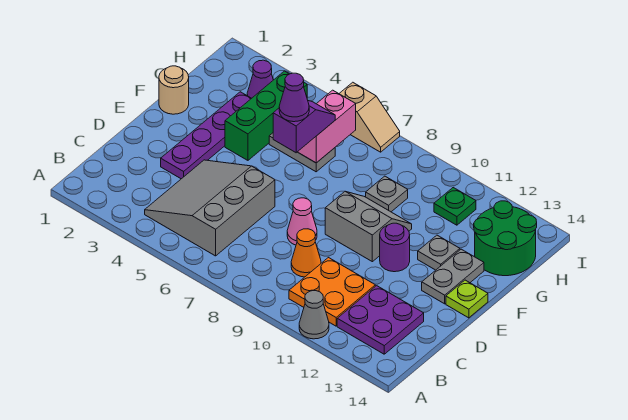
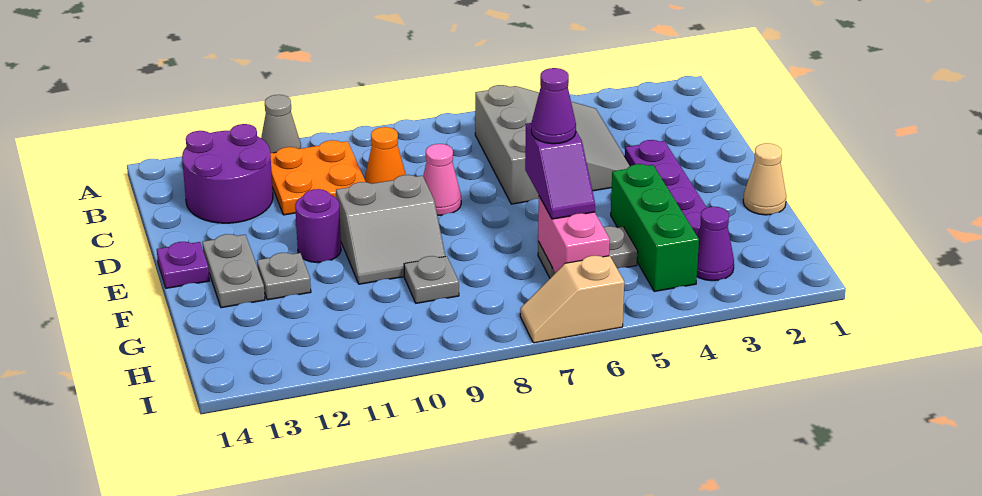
purple 2x2 plate [337,286,424,354] -> purple 2x2 round brick [182,124,273,223]
lime 1x1 plate [446,280,488,318] -> purple 1x1 plate [157,242,210,288]
tan 1x1 round brick [159,66,189,114] -> tan 1x1 cone [743,143,786,215]
green 2x2 round brick [474,201,537,276] -> none
green 1x1 plate [434,188,476,225] -> none

